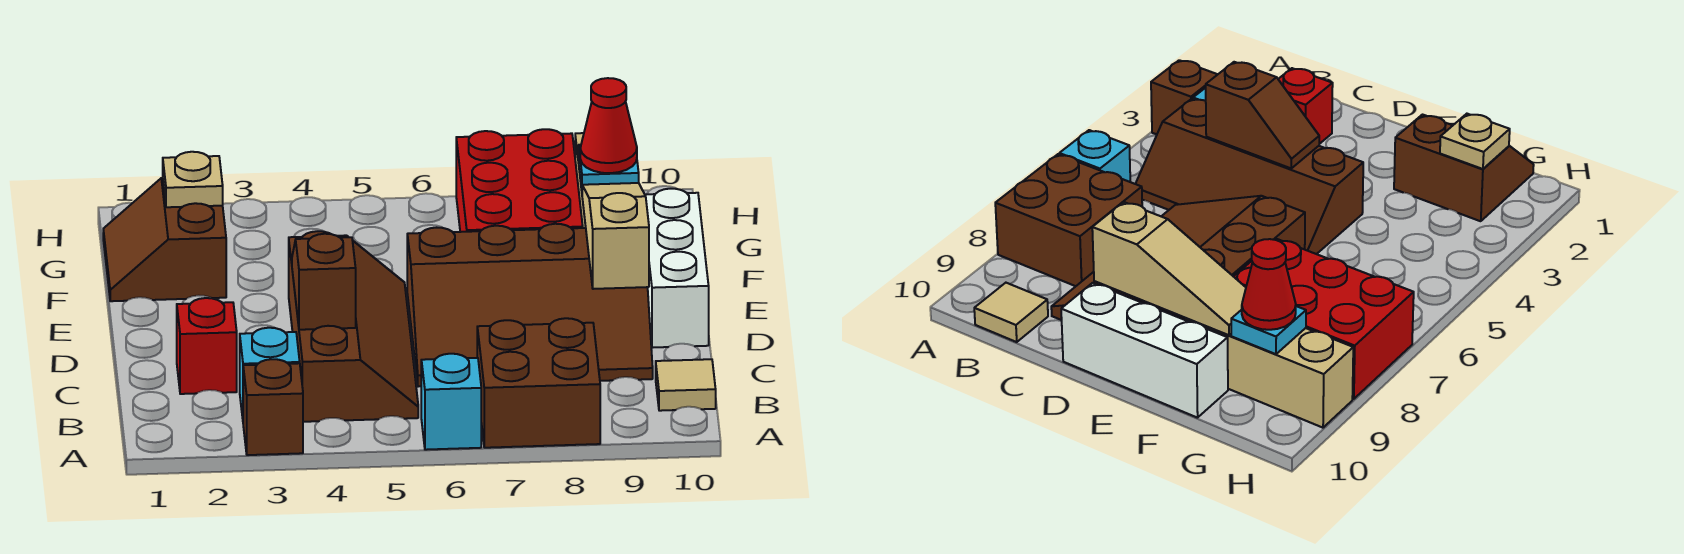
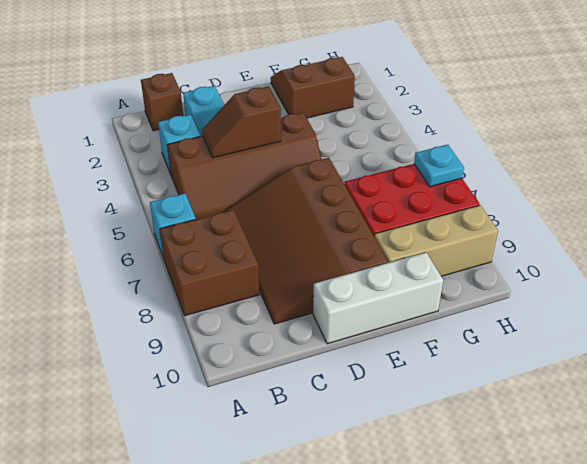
brown 1x1 brick [243,359,303,455] -> brown 1x1 brick moved to [141,73,183,131]
tan 1x1 tile [656,359,716,411] -> none
red 1x1 brick [177,298,237,394] -> cyan 1x1 brick [183,86,224,136]
brown 1x2 slope [292,234,356,330] -> brown 1x2 slope turned to [202,86,281,158]
tan 1x3 slope [582,183,649,289] -> none
tan 1x1 plate [163,152,223,207] -> none
cyan 1x1 plate [579,145,639,190] -> cyan 1x1 plate moved to [414,145,464,187]
red 1x1 cone [580,78,637,173] -> none

